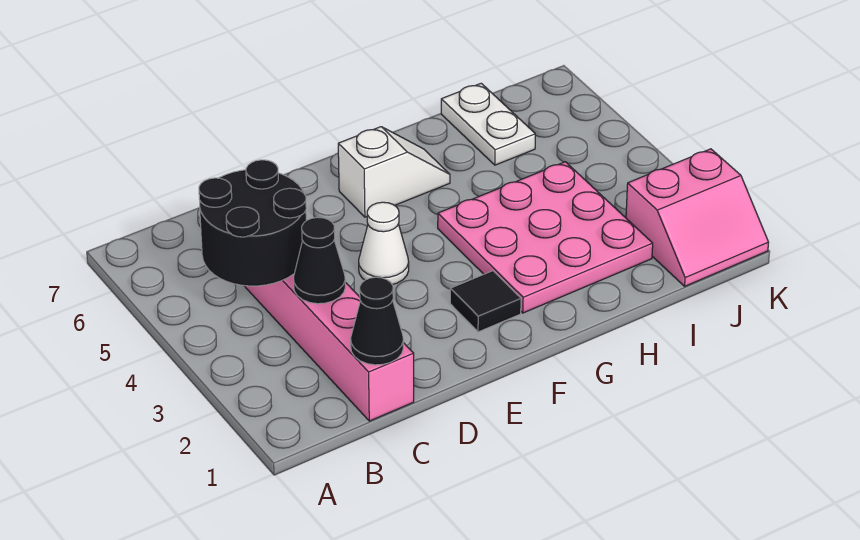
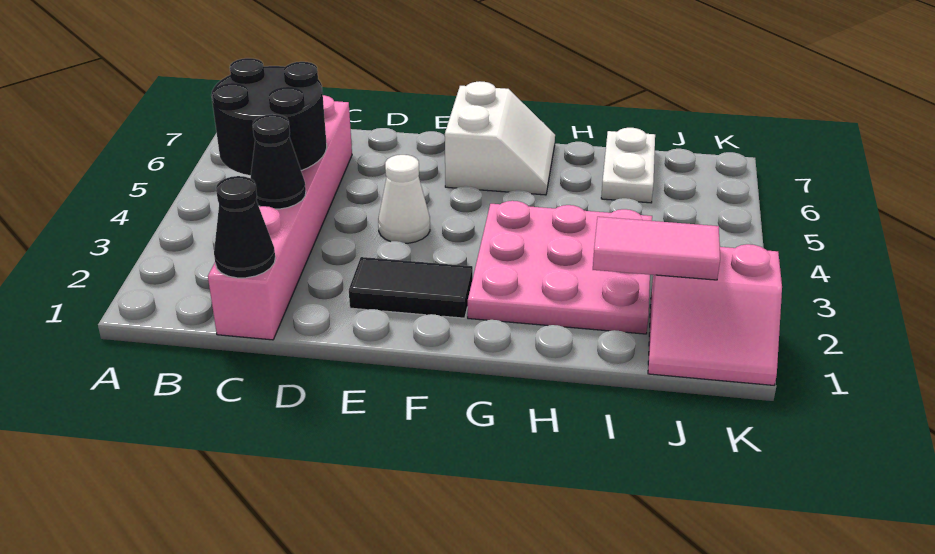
black 1x1 tile [450,271,521,332] -> black 1x2 tile [349,257,473,318]
white 1x2 slope [338,127,450,217] -> white 2x2 slope [445,81,555,195]
none -> pink 1x2 tile [593,217,720,280]

